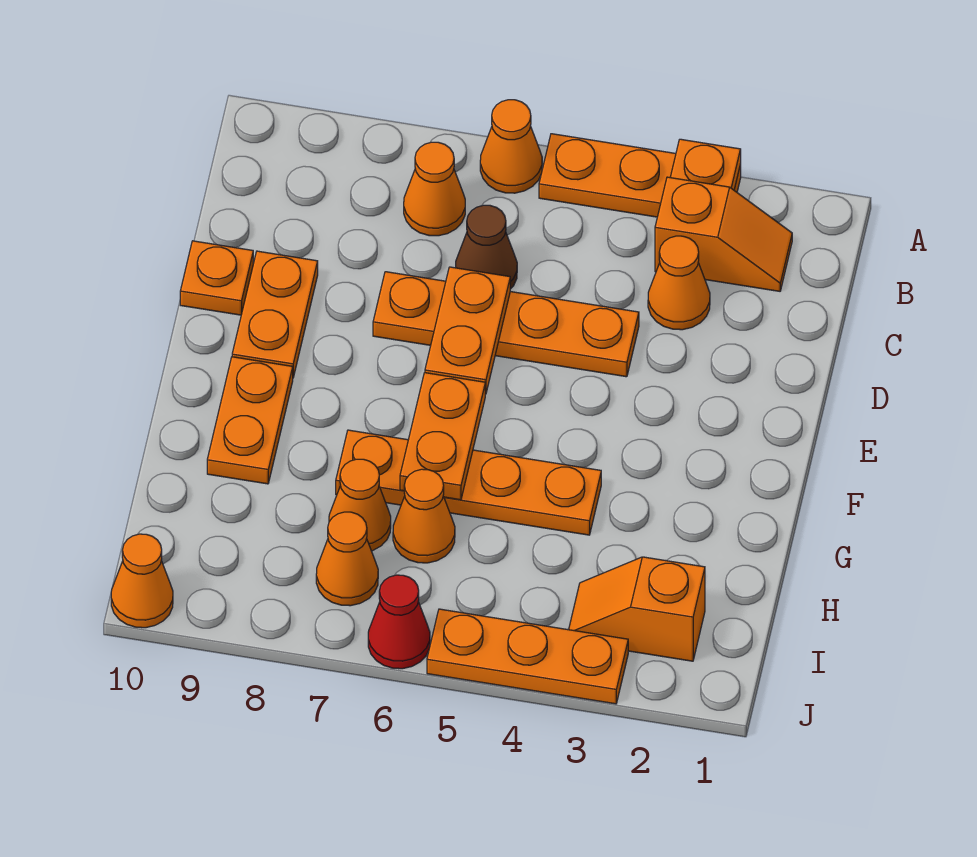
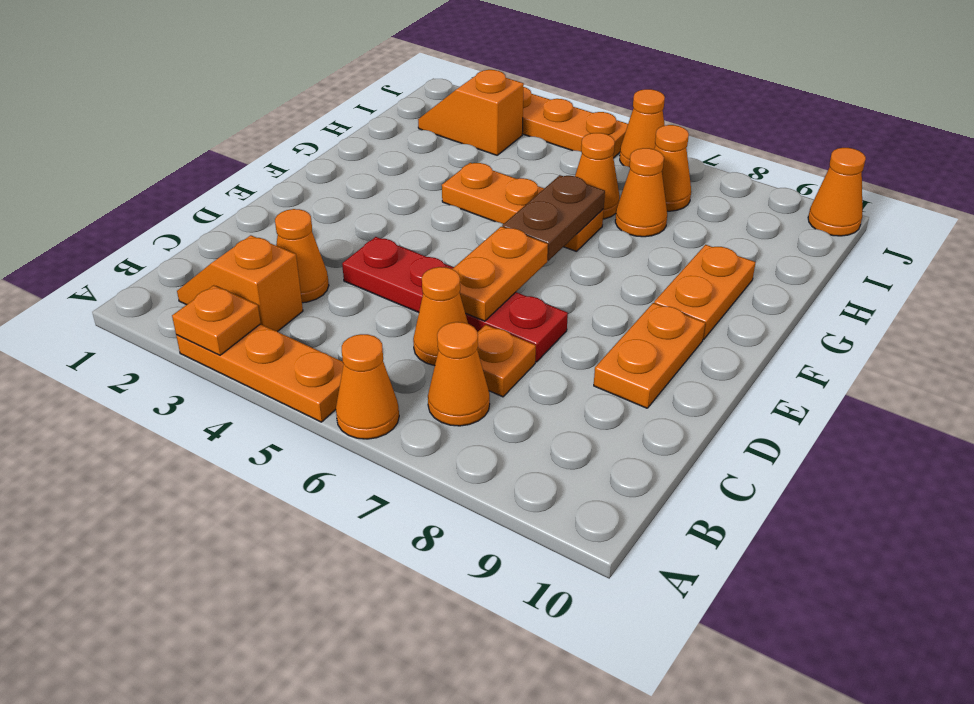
brown 1x1 cone [456,205,517,289] -> orange 1x1 cone [413,267,468,366]
orange 1x4 plate [373,272,639,377] -> red 1x4 plate [342,237,568,362]
orange 1x1 plate [180,241,253,315] -> orange 1x1 plate moved to [477,325,536,397]
orange 1x2 plate [400,373,485,500] -> brown 1x2 plate [502,175,605,261]
orange 1x4 plate [336,430,601,535] -> orange 1x3 plate [442,163,604,252]
orange 1x2 slope [569,557,705,661] -> orange 1x2 slope turned to [418,70,524,155]
red 1x1 cone [368,575,430,669] -> orange 1x1 cone [620,89,665,167]

